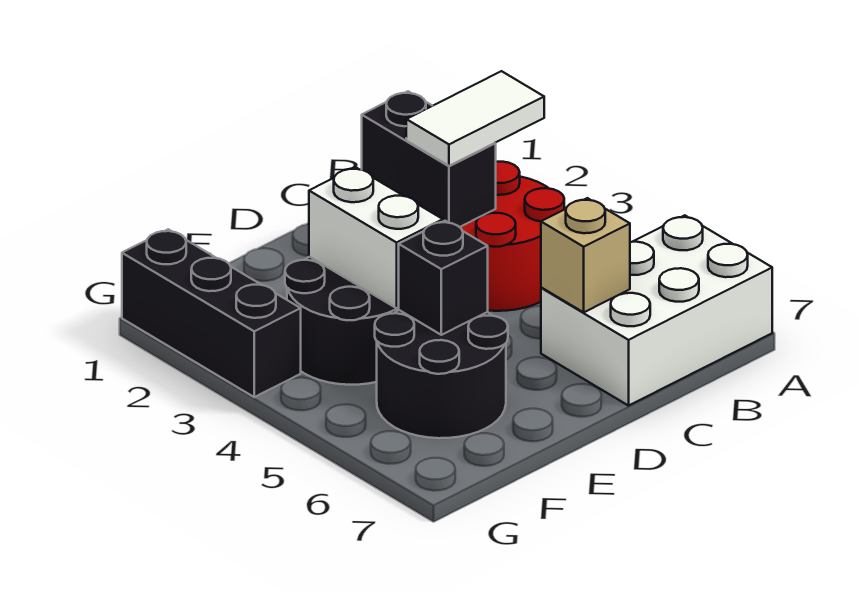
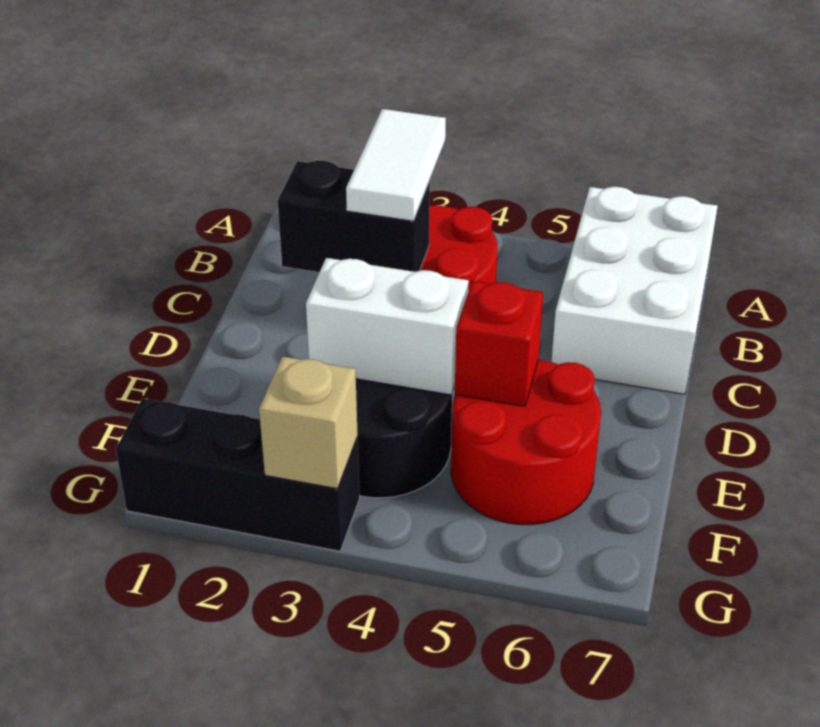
tan 1x1 brick [541,198,630,312] -> tan 1x1 brick moved to [259,356,358,489]
black 2x2 round brick [375,310,508,438] -> red 2x2 round brick [451,359,601,525]
black 1x1 brick [398,221,488,335] -> red 1x1 brick [455,281,543,406]

